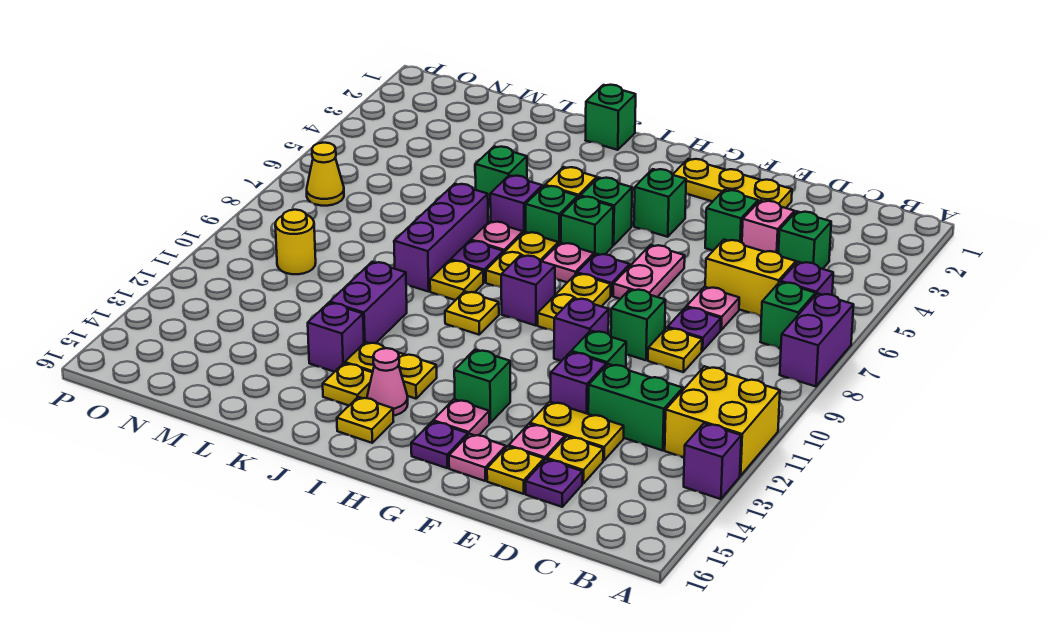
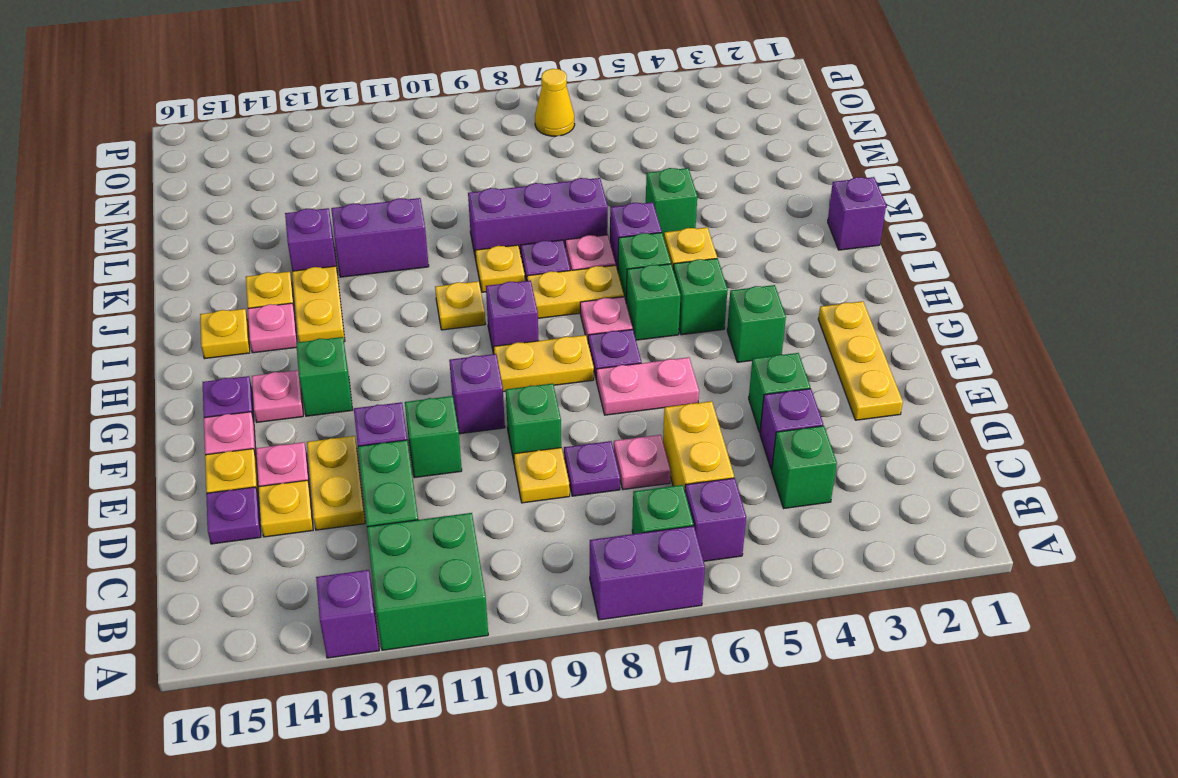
yellow 2x2 brick [665,366,780,476] -> green 2x2 brick [367,513,488,650]
pink 1x1 brick [742,201,795,253] -> purple 1x1 brick [760,389,823,470]
pink 1x1 cone [367,348,408,416] -> pink 1x1 plate [248,303,297,353]
green 1x1 brick [586,85,636,150] -> purple 1x1 brick [828,177,886,250]
yellow 1x1 round brick [275,210,316,274] -> none

